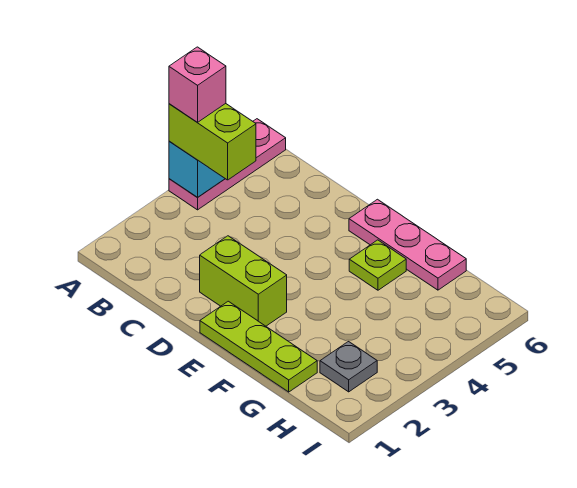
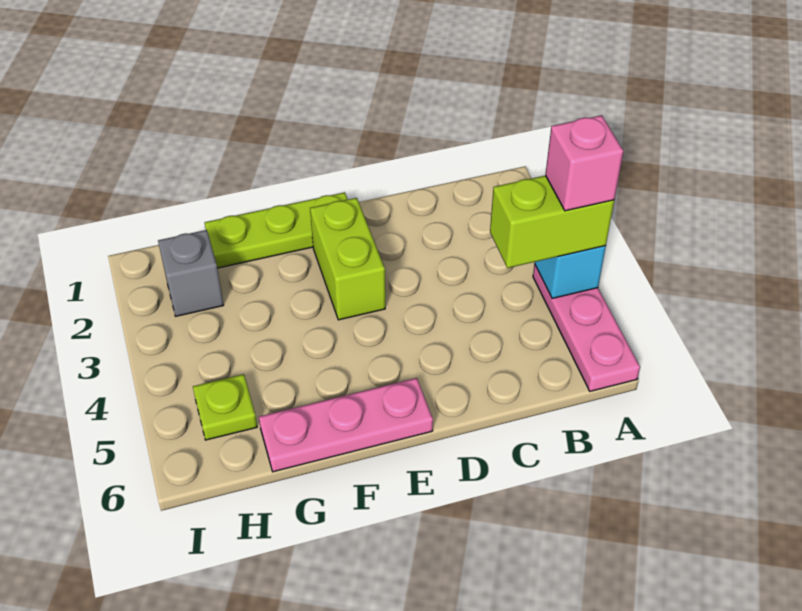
lime 1x2 brick [200,236,287,326] -> lime 1x2 brick turned to [310,198,385,320]
lime 1x1 plate [349,240,406,290] -> lime 1x1 plate moved to [193,374,257,440]
grey 1x1 plate [320,342,377,392] -> grey 1x1 brick [158,230,224,316]

